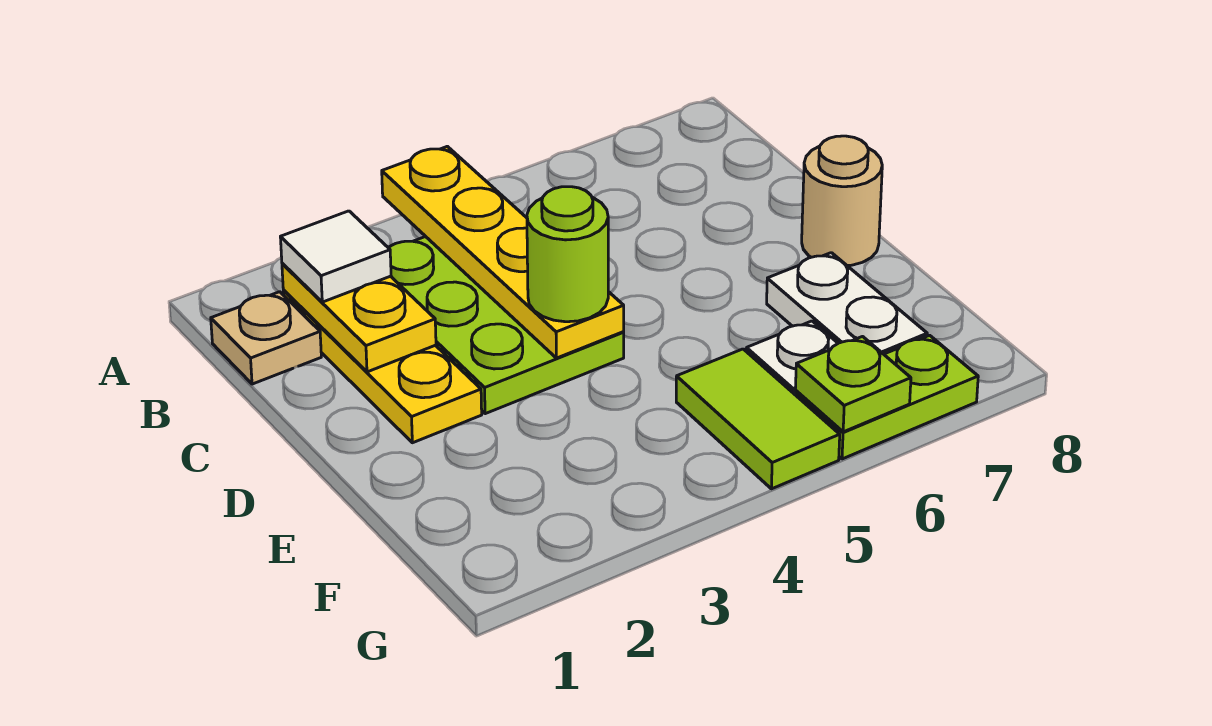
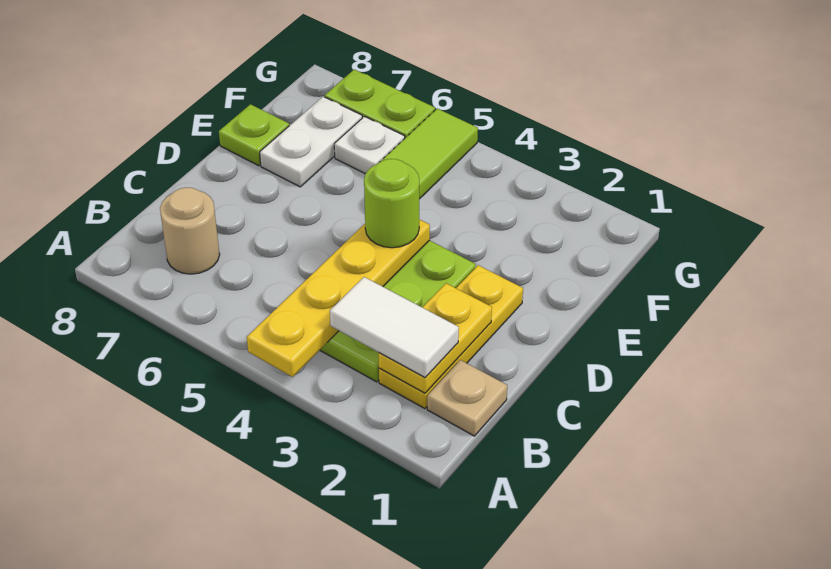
white 1x1 tile [280,211,391,302] -> white 1x2 tile [330,277,459,378]
tan 1x1 round brick [802,136,882,266] -> tan 1x1 round brick moved to [160,187,220,274]
lime 1x1 plate [795,337,911,432] -> lime 1x1 plate moved to [219,104,289,166]

